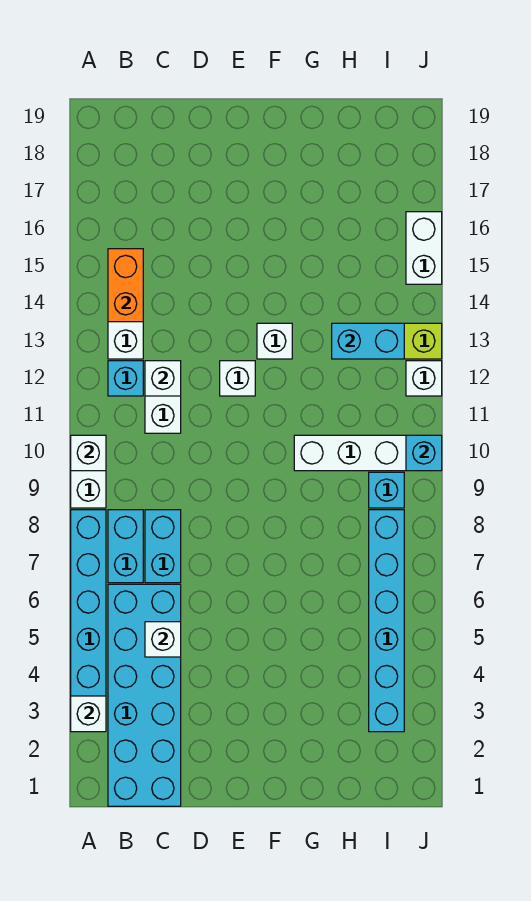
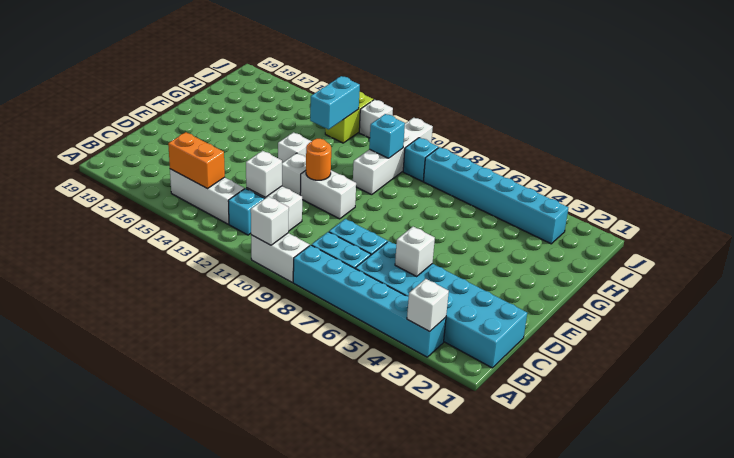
none -> orange 1x1 round brick [306,139,331,180]
cyan 1x1 brick [406,435,442,471] -> cyan 1x1 brick moved to [369,114,405,158]
white 1x2 brick [406,212,442,284] -> white 1x2 brick moved to [300,170,356,219]

